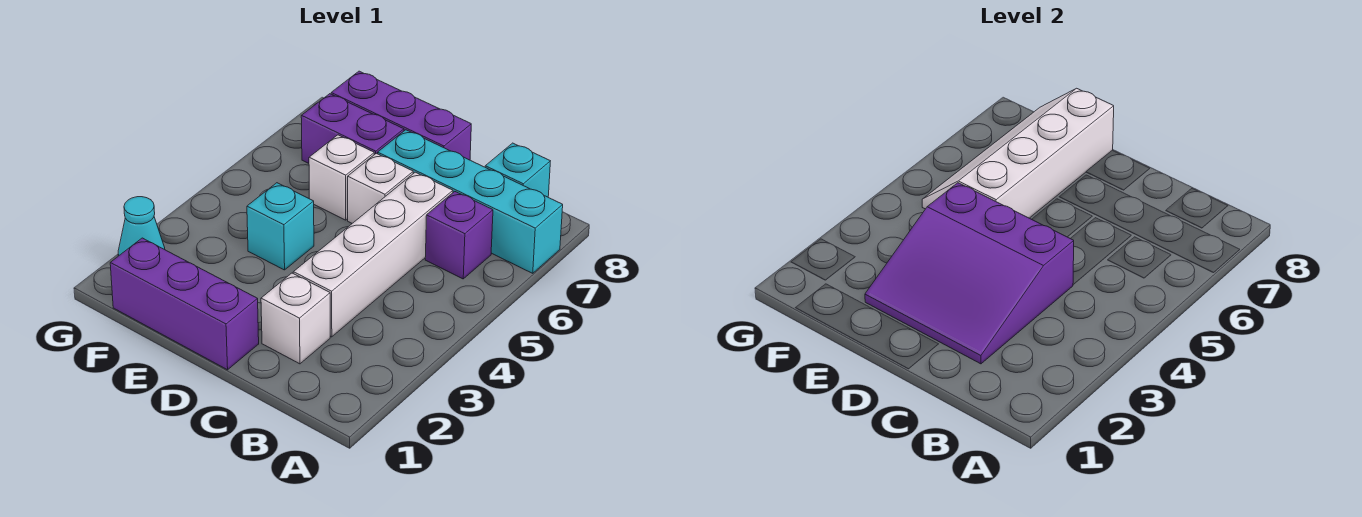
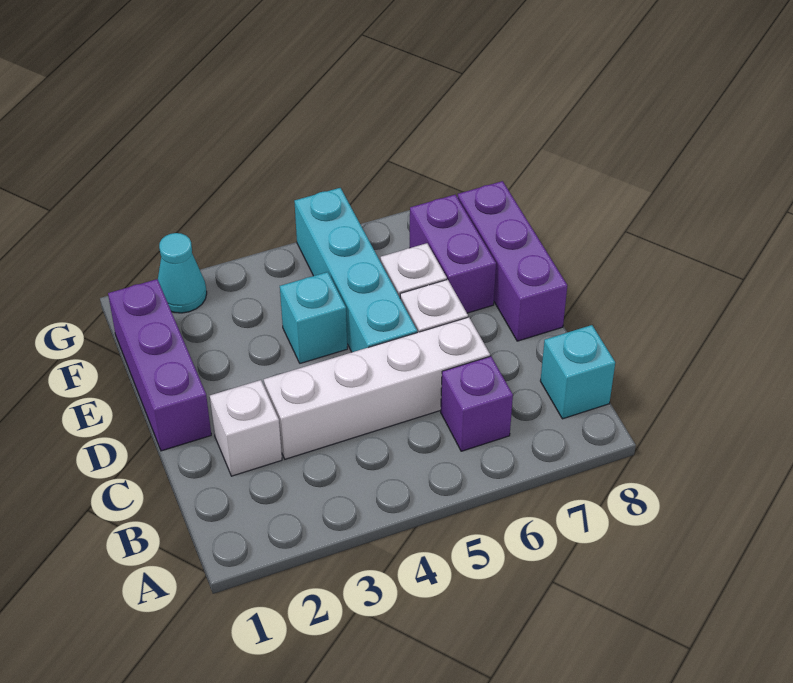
cyan 1x4 brick [378,130,563,273] -> cyan 1x4 brick moved to [294,188,417,352]
purple 3x3 slope [865,183,1074,364] -> none
white 2x4 slope [922,88,1114,218] -> none

